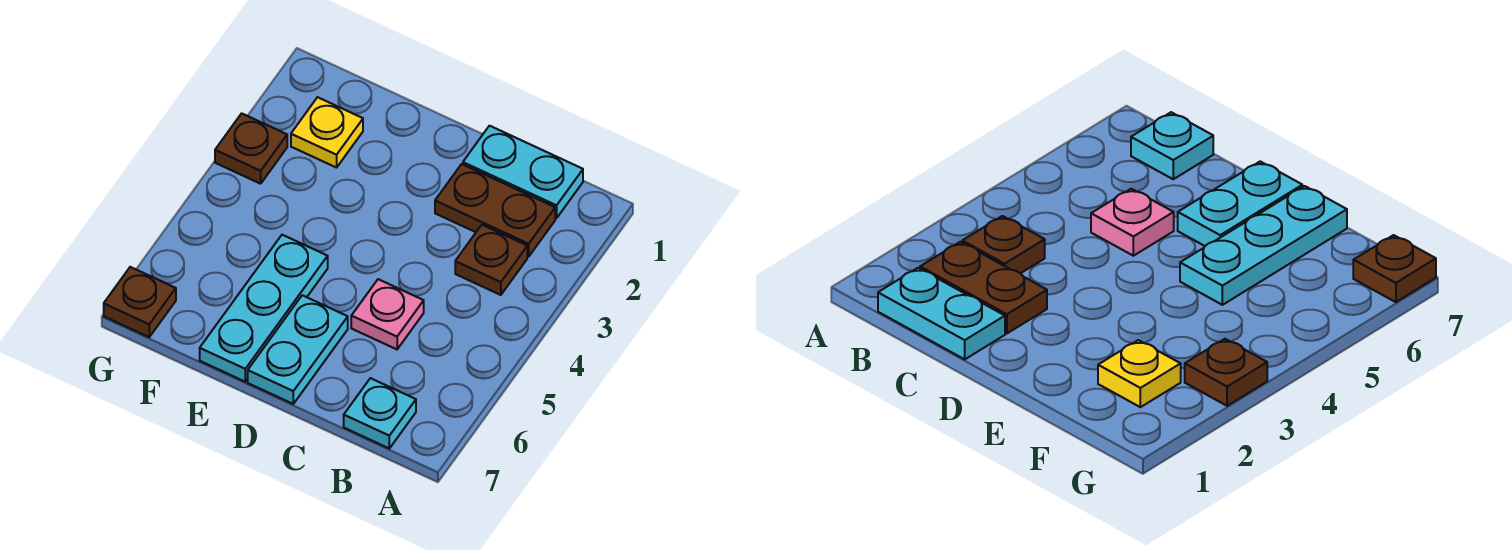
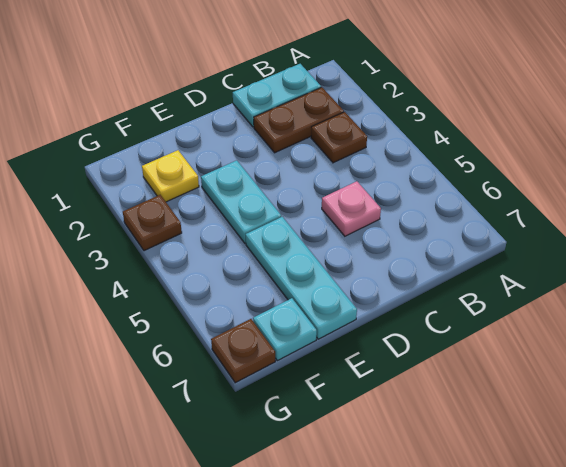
cyan 1x1 plate [344,378,416,448] -> cyan 1x1 plate moved to [253,298,317,361]
cyan 1x2 plate [248,295,348,404] -> cyan 1x2 plate moved to [201,160,281,243]

